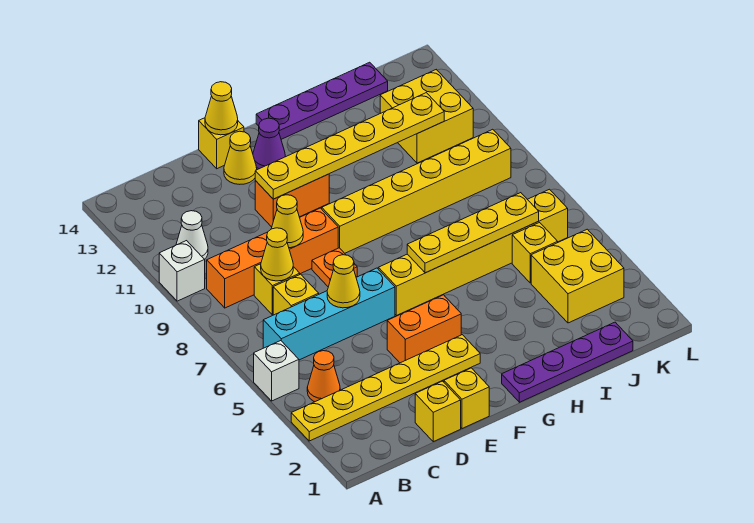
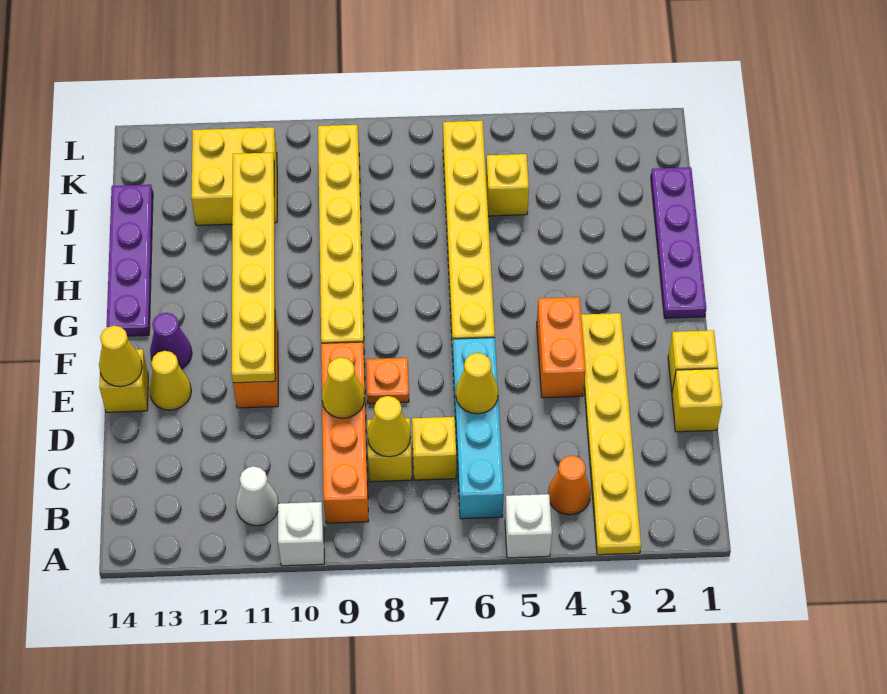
yellow 1x4 plate [407,193,539,273] -> none
yellow 2x2 brick [531,229,624,323] -> none

